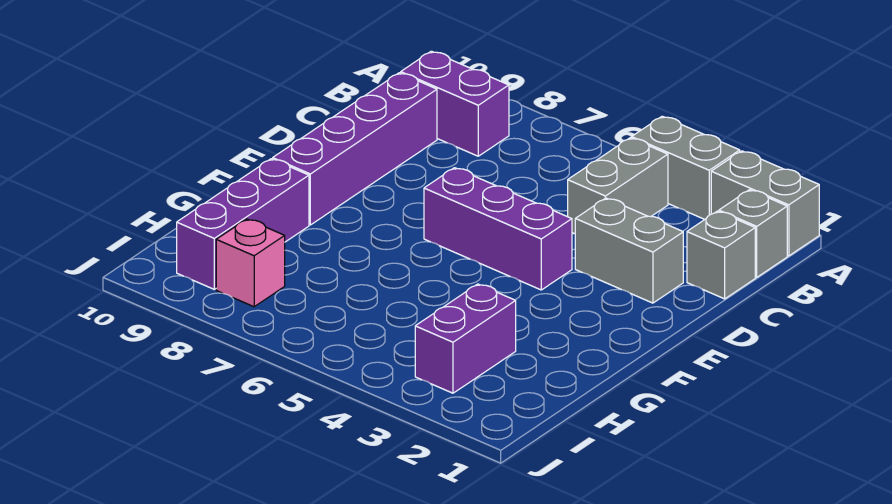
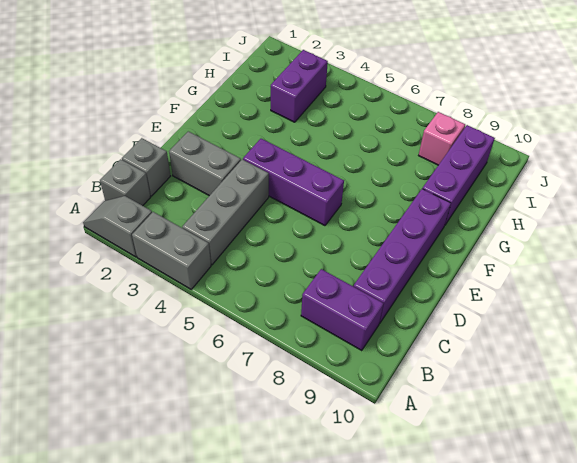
grey 1x2 brick [711,151,819,256] -> grey 1x2 slope [83,196,152,257]
grey 1x2 brick [568,138,668,234] -> grey 1x3 brick [182,159,269,265]

